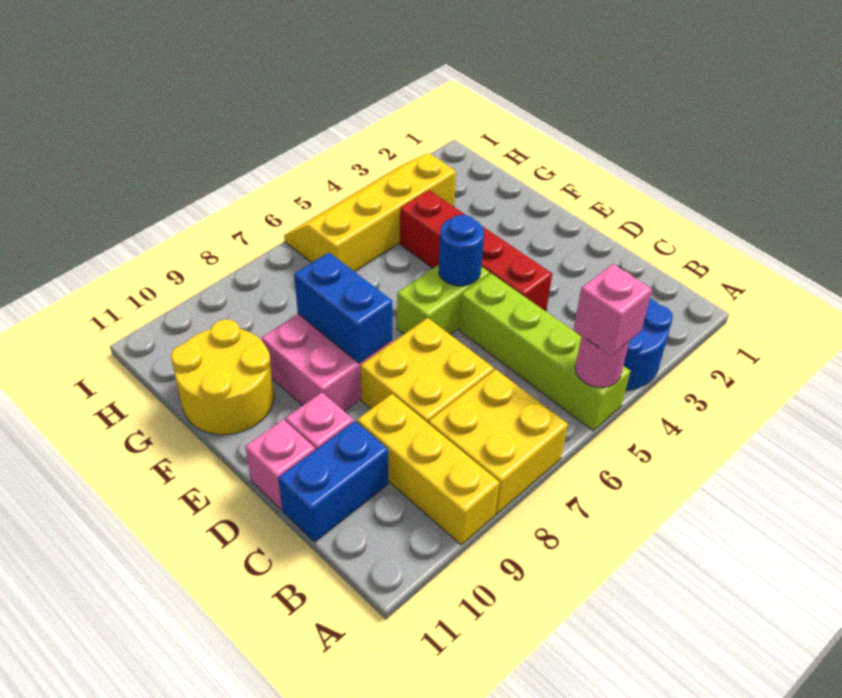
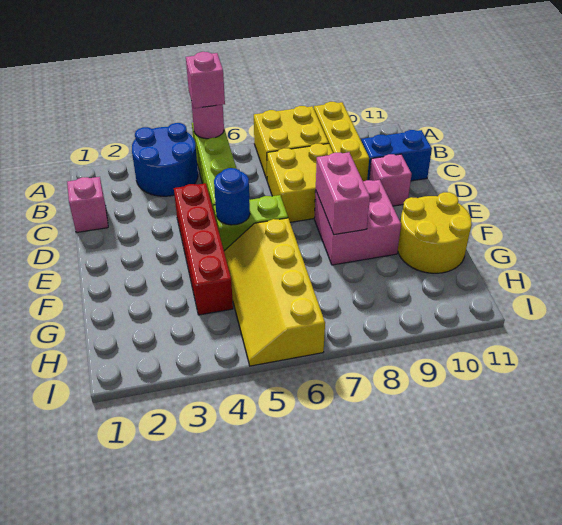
pink 1x1 brick [245,420,315,510] -> pink 1x1 brick moved to [67,177,108,233]
blue 1x2 brick [294,252,392,363] -> pink 1x2 brick [316,152,370,235]
yellow 2x4 slope [284,153,456,272] -> yellow 2x4 slope turned to [224,218,325,366]

